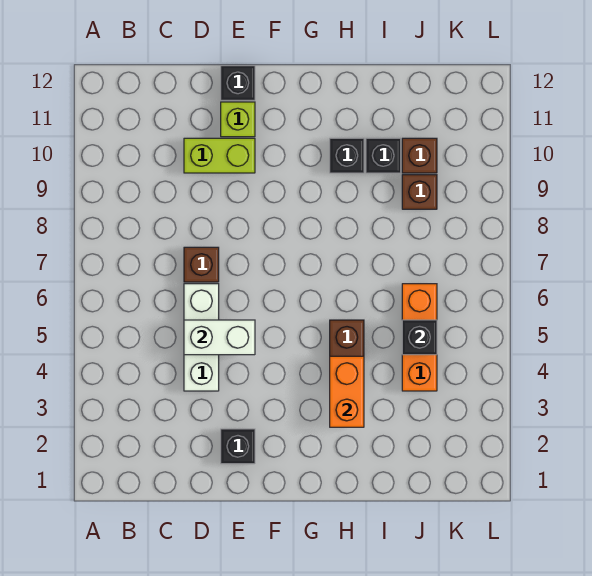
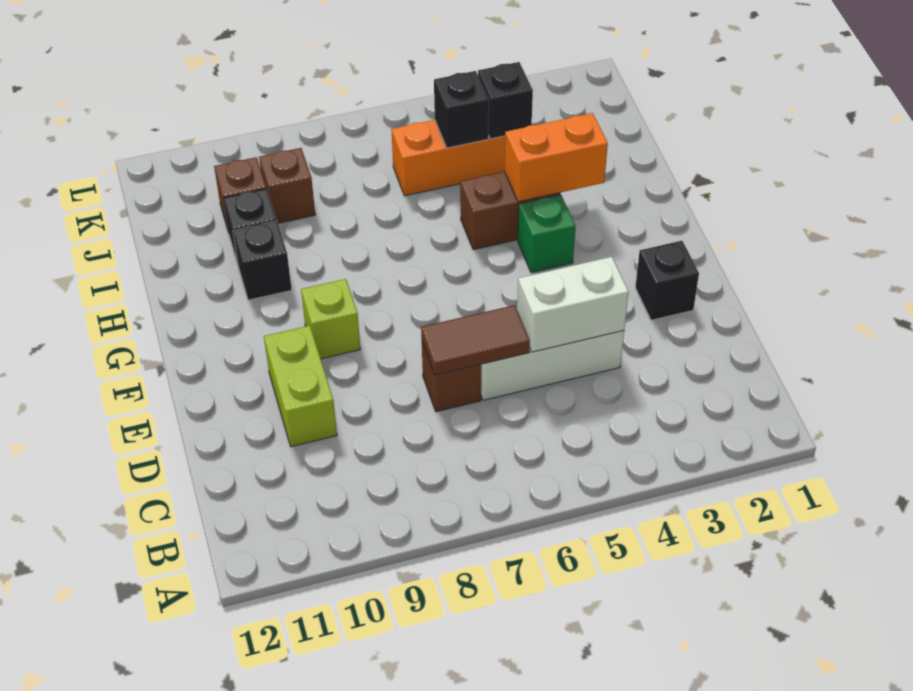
white 1x2 brick [184,320,255,355] -> white 1x2 brick turned to [517,257,628,352]
none -> brown 1x2 tile [421,305,530,375]
lime 1x1 brick [221,102,255,137] -> lime 1x1 brick moved to [301,279,360,359]
black 1x1 brick [221,66,255,100] -> black 1x1 brick moved to [478,62,533,139]
none -> green 1x1 brick [518,194,575,273]

